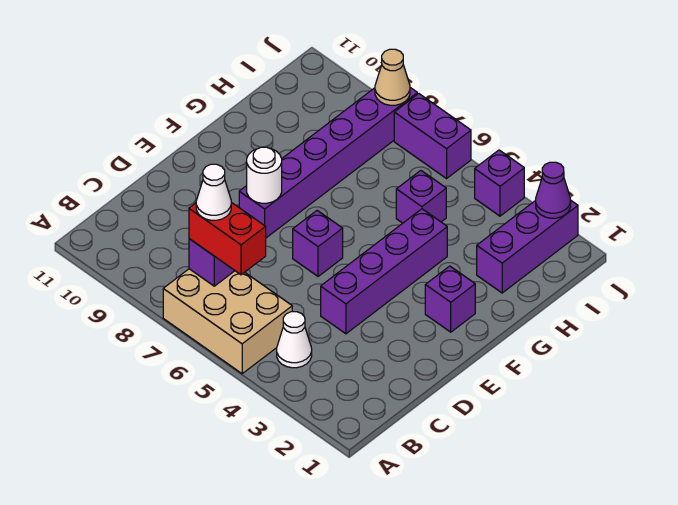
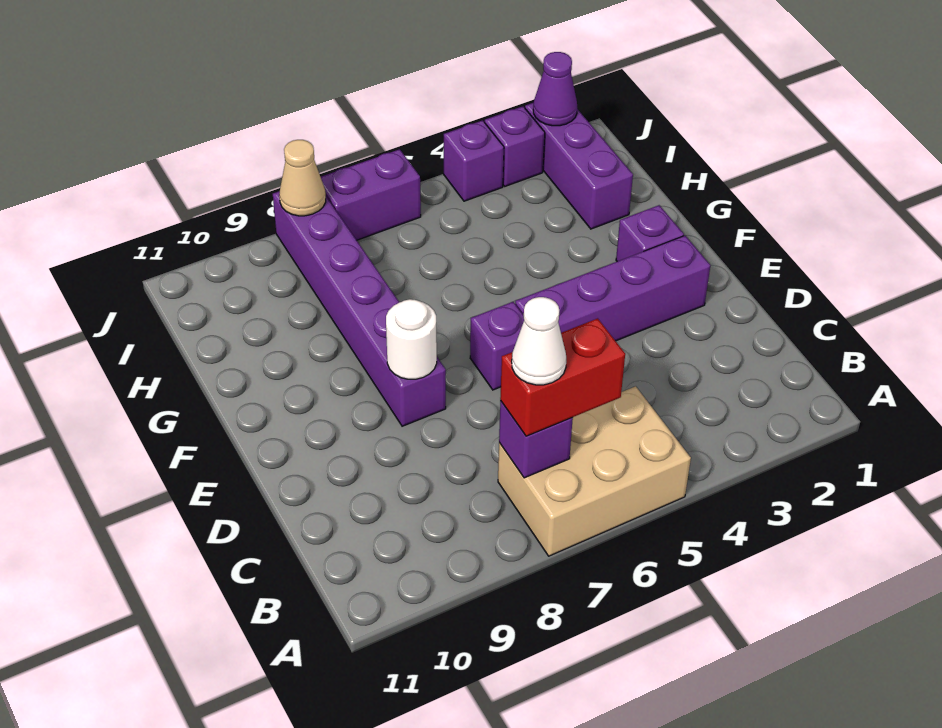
white 1x1 cone [277,312,312,368] -> none
purple 1x4 brick [321,209,447,334] -> purple 1x4 brick turned to [515,235,710,341]
purple 1x1 brick [396,171,446,223] -> purple 1x1 brick moved to [485,106,545,186]

